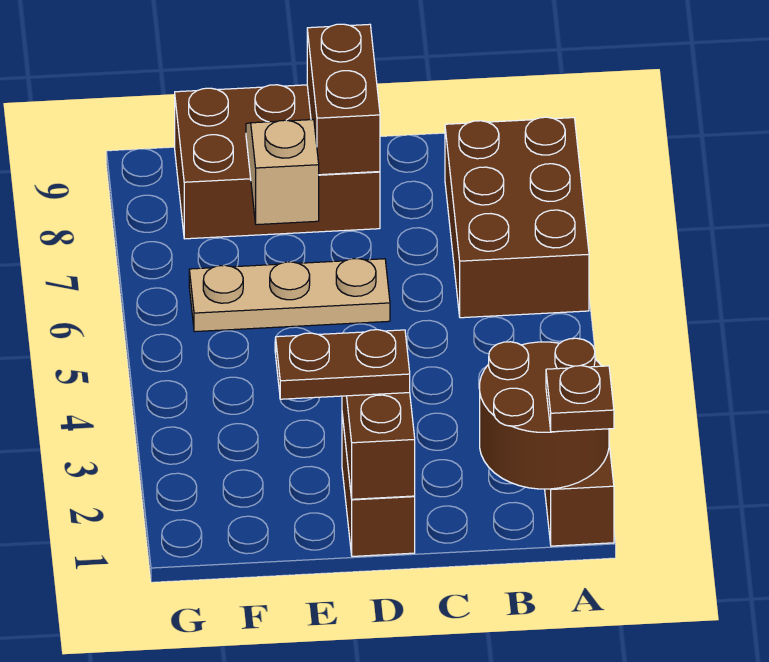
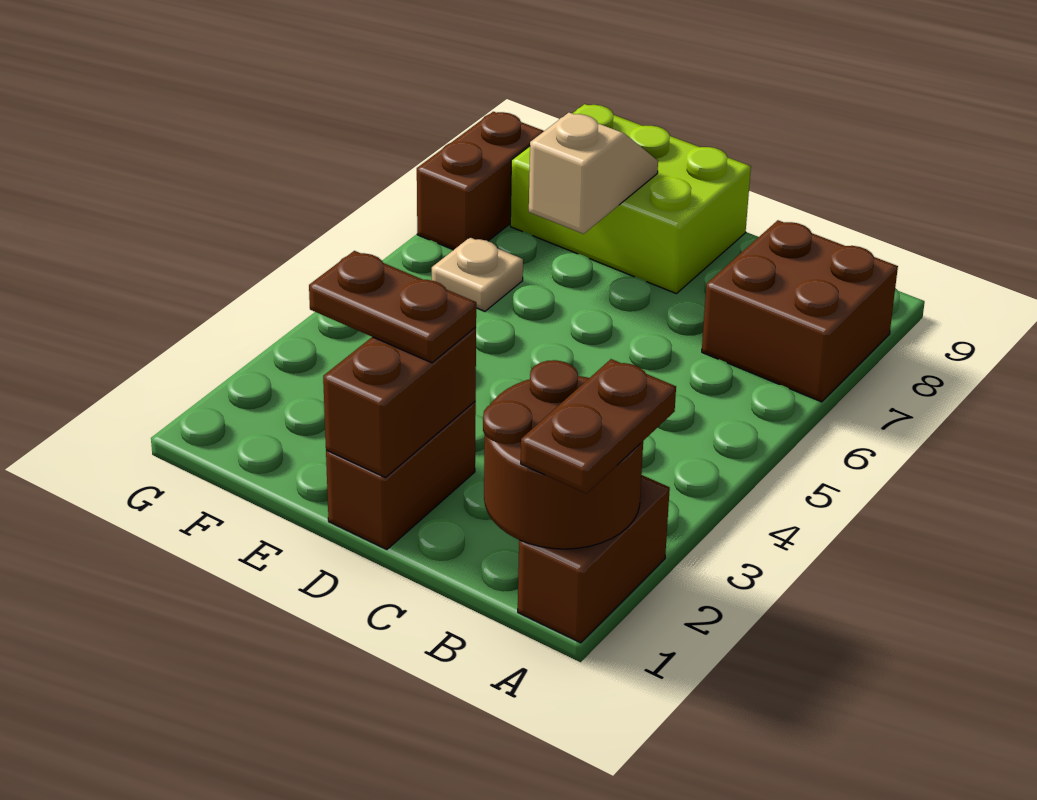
brown 1x1 plate [546,366,614,432] -> brown 1x2 plate [521,359,676,494]
brown 2x3 brick [445,117,589,318] -> brown 2x2 brick [702,220,898,402]
tan 1x3 plate [189,259,390,332] -> tan 1x1 plate [432,237,523,311]
brown 2x3 brick [175,85,380,239] -> lime 2x3 brick [510,104,751,294]
brown 1x2 brick [307,24,380,175] -> brown 1x2 brick moved to [417,112,544,250]

